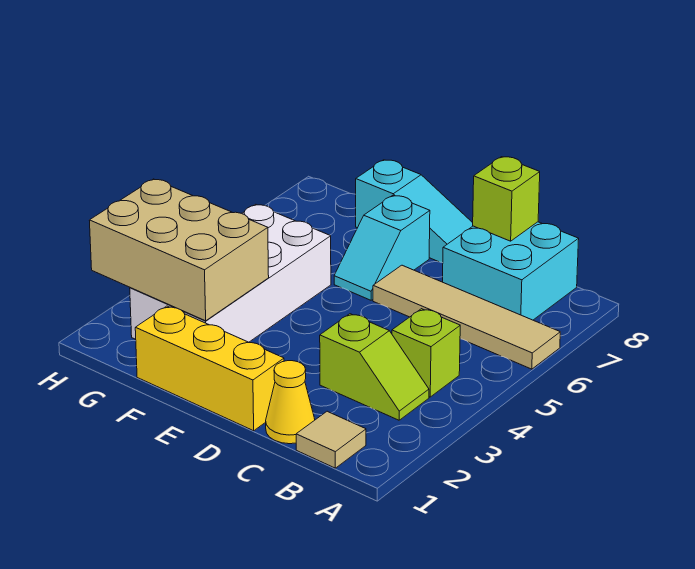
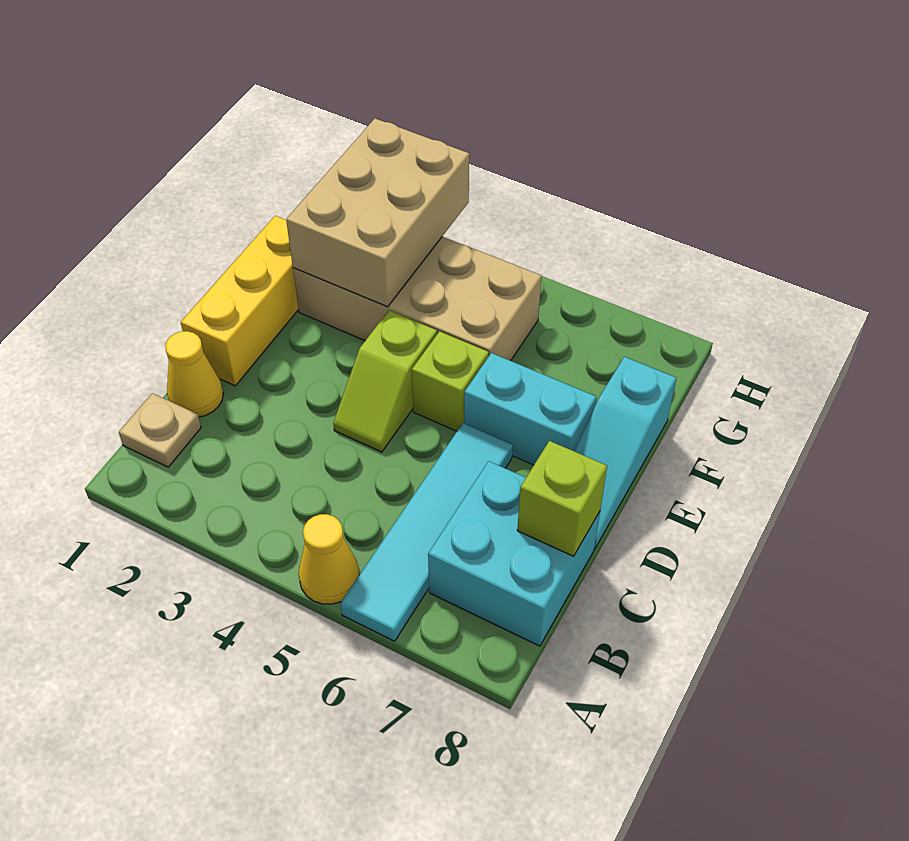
none -> yellow 1x1 cone [299,514,359,604]
tan 1x4 tile [373,265,560,369] -> cyan 1x4 tile [340,423,513,641]
tan 1x1 tile [296,411,366,468] -> tan 1x1 plate [119,393,201,467]
lime 1x2 slope [320,314,429,420] -> lime 1x2 slope moved to [333,310,437,452]
lime 1x1 brick [392,309,460,397] -> lime 1x1 brick moved to [412,331,489,431]
cyan 1x2 slope [334,195,430,300] -> cyan 1x2 brick [464,353,596,465]
white 2x4 brick [130,204,331,342] -> tan 2x4 brick [293,237,542,361]

